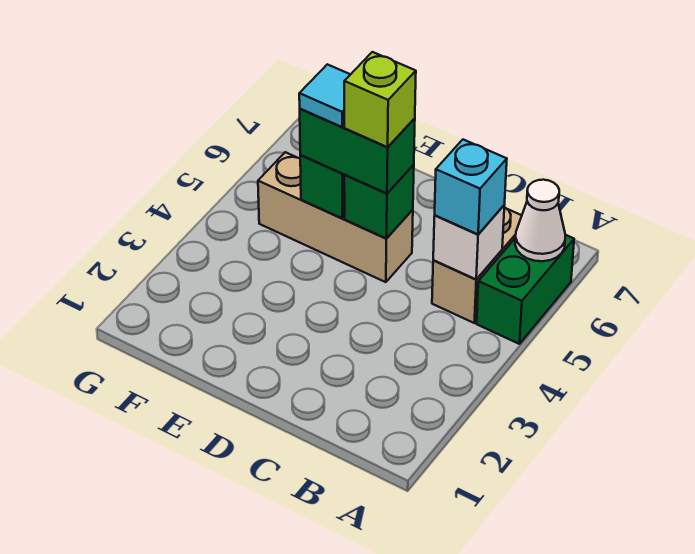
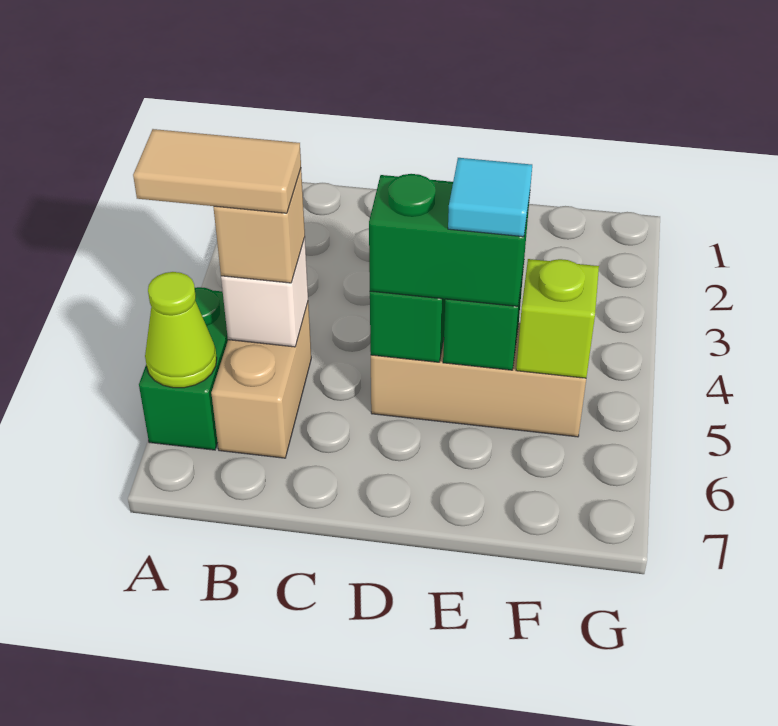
none -> tan 1x2 tile [133,129,301,213]
white 1x1 cone [515,180,565,261] -> lime 1x1 cone [145,272,217,388]
cyan 1x1 brick [435,140,507,234] -> tan 1x1 brick [213,169,305,283]
lime 1x1 brick [344,52,416,147] -> lime 1x1 brick moved to [516,259,599,378]

